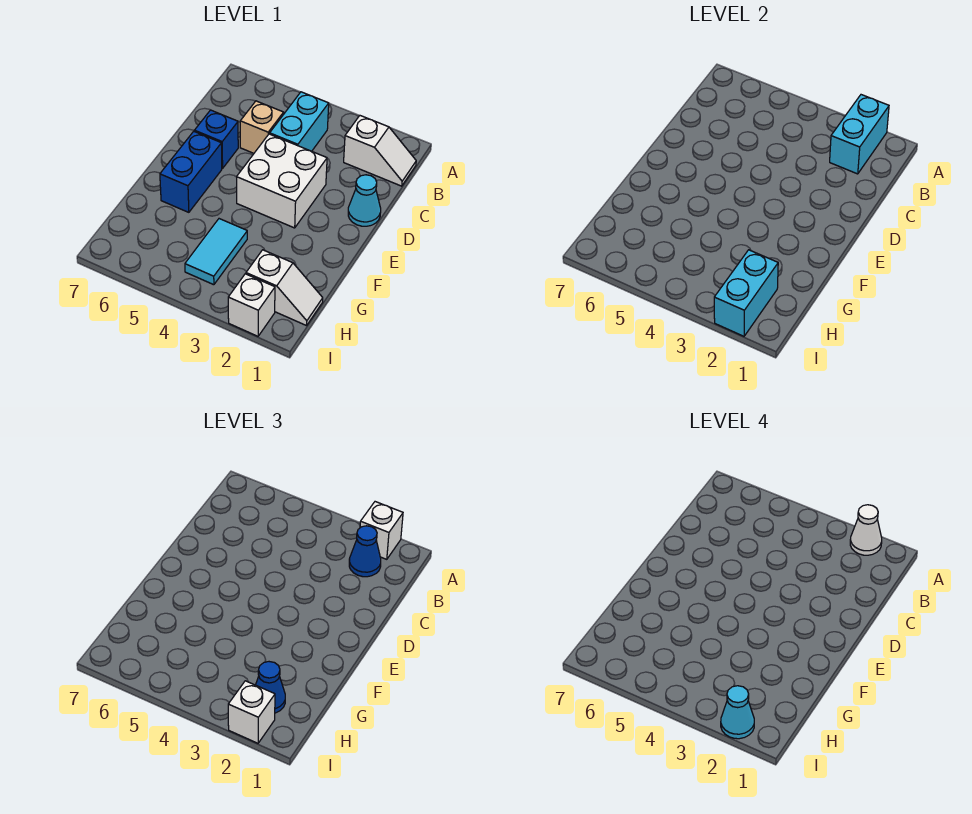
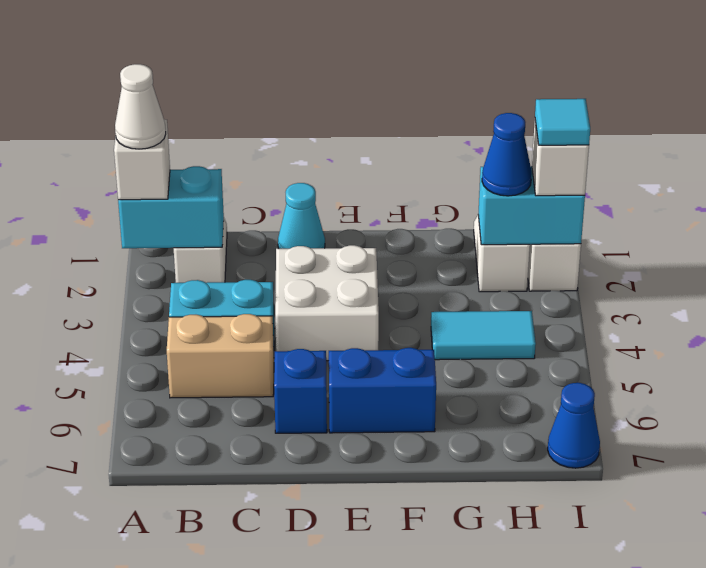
blue 1x1 cone [349,526,381,577] -> blue 1x1 cone moved to [548,383,600,468]
tan 1x1 brick [240,101,284,153] -> tan 1x2 brick [167,314,274,398]
cyan 1x1 cone [721,686,754,739] -> cyan 1x1 tile [535,99,590,145]

